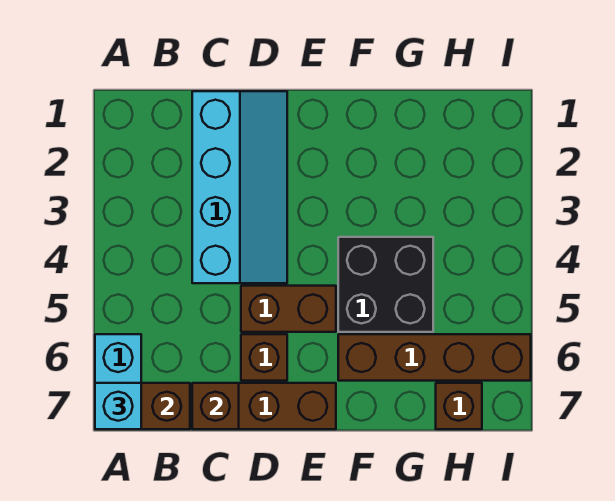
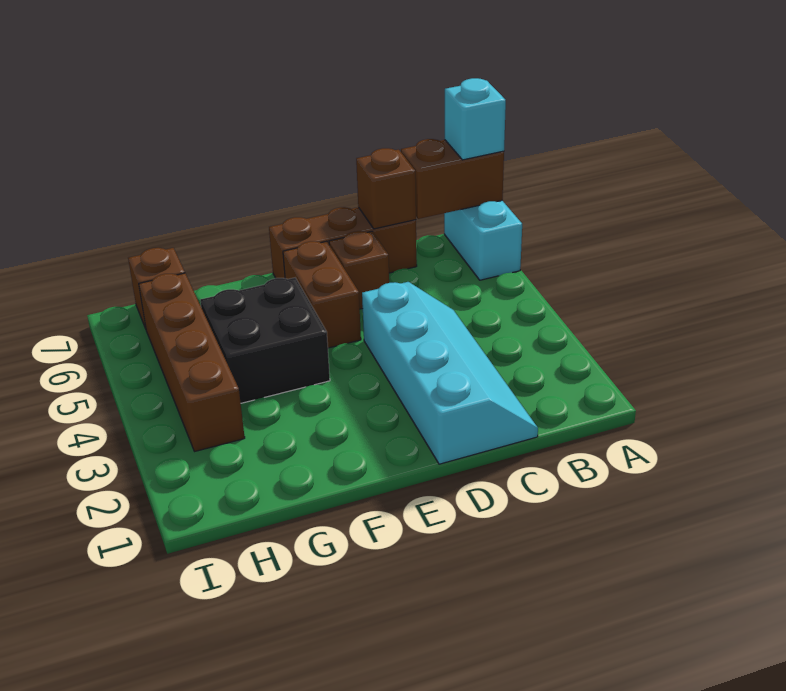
cyan 2x4 slope [192,91,287,283] -> cyan 2x4 slope turned to [362,282,538,464]
brown 1x2 brick [241,286,336,332] -> brown 1x2 brick turned to [283,241,361,348]
brown 1x4 brick [338,334,531,381] -> brown 1x4 brick turned to [139,273,245,451]

